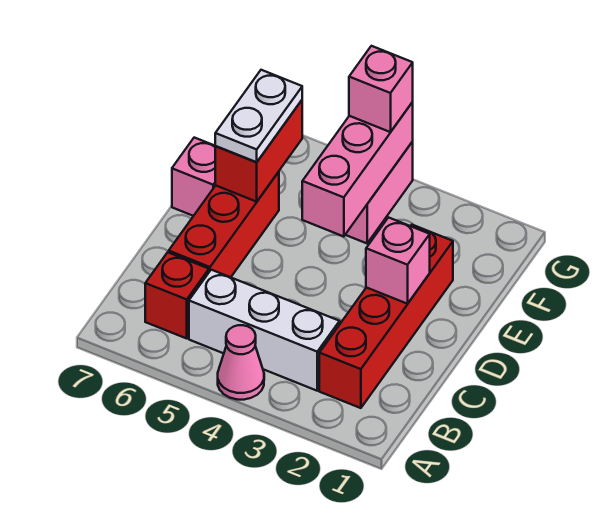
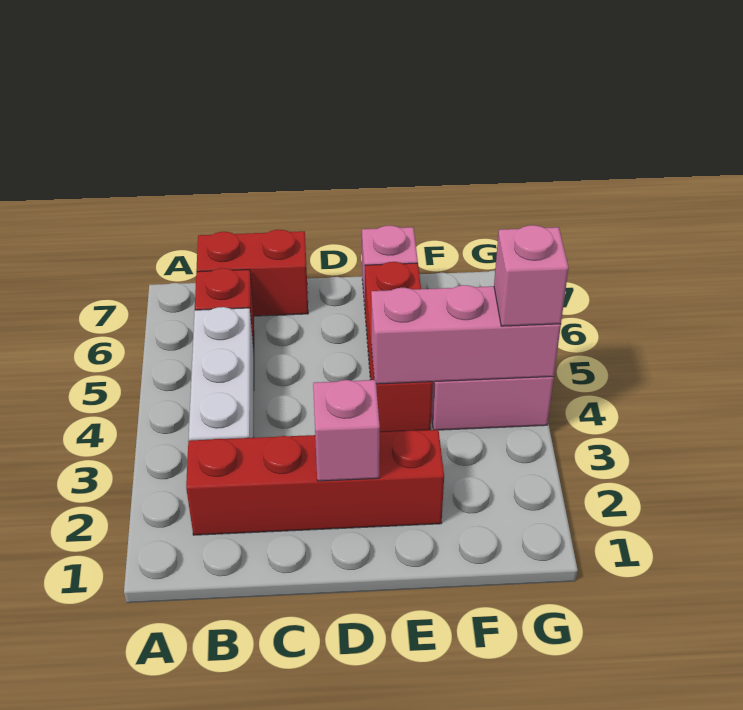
pink 1x1 cone [218,325,264,400] -> none
red 1x3 brick [169,172,279,277] -> red 1x3 brick turned to [365,262,433,432]
red 1x2 brick [215,100,302,202] -> red 1x2 brick moved to [196,230,308,316]
white 1x2 plate [215,70,302,162] -> none

